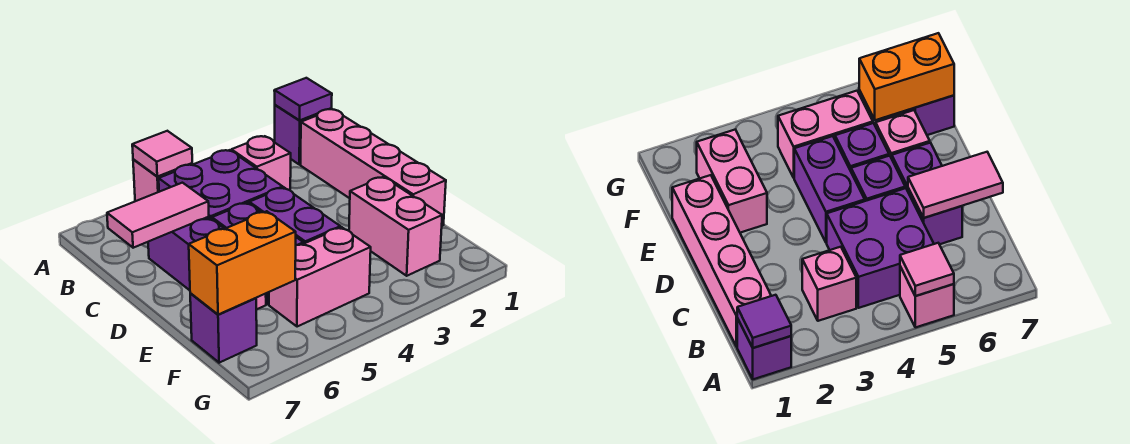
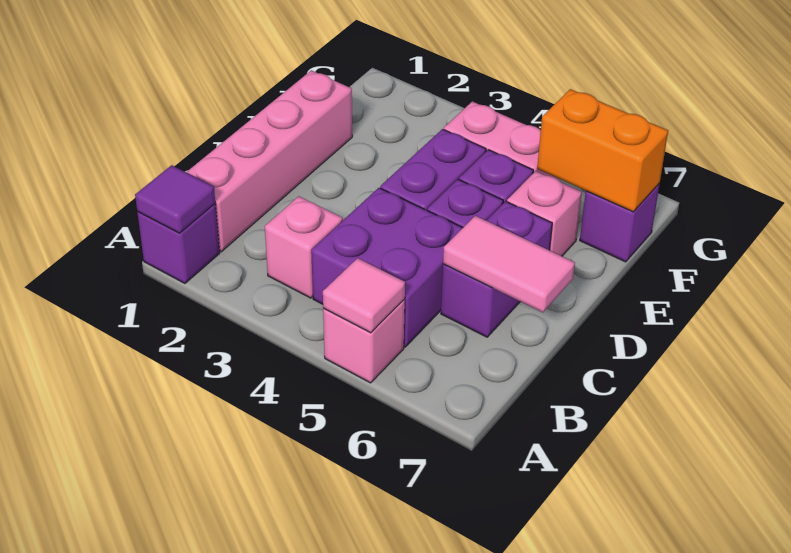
pink 1x2 brick [349,177,442,276] -> none

